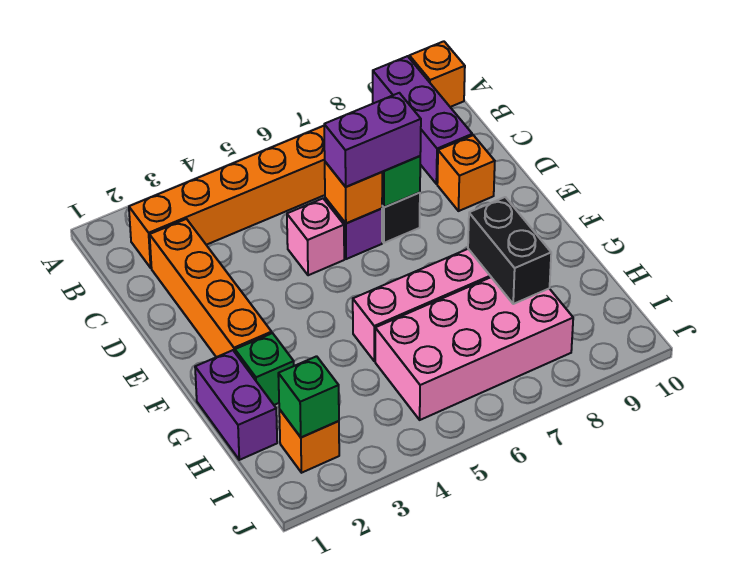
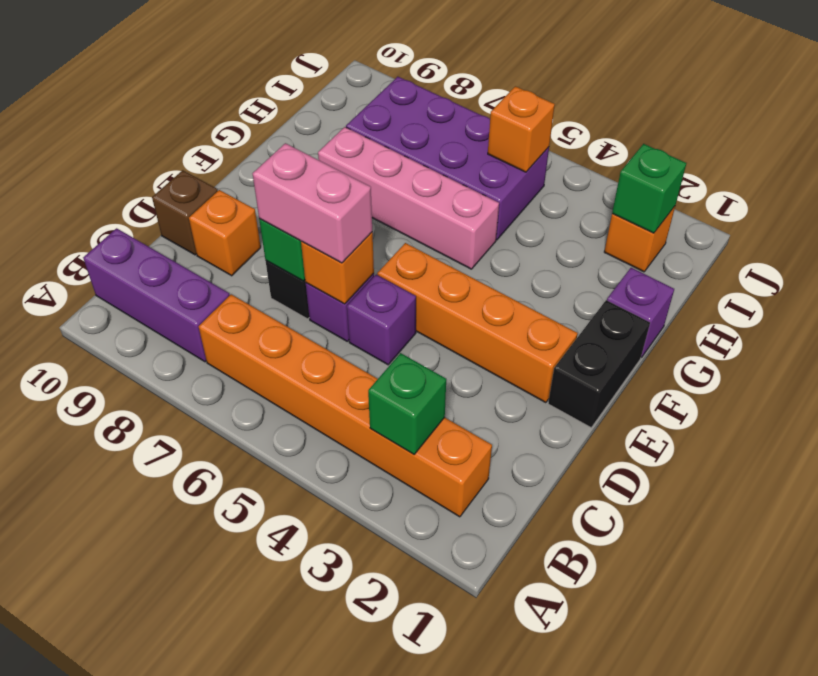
purple 1x3 brick [373,56,472,184] -> purple 1x3 brick turned to [83,228,230,362]
orange 1x1 brick [409,41,465,107] -> orange 1x1 brick moved to [488,86,555,172]
orange 1x4 brick [150,219,272,357] -> orange 1x4 brick turned to [377,243,578,403]
pink 1x1 brick [287,199,344,275] -> purple 1x1 brick [347,275,416,365]
purple 1x2 brick [324,93,421,187] -> pink 1x2 brick [253,143,372,263]
none -> brown 1x1 brick [152,170,218,255]
purple 1x2 brick [195,350,277,460] -> purple 1x1 brick [607,268,674,358]
green 1x1 brick [235,333,294,405] -> green 1x1 brick moved to [368,353,446,454]
black 1x2 brick [468,197,551,304] -> black 1x2 brick moved to [548,300,650,428]
pink 2x4 brick [375,277,573,420] -> purple 2x4 brick [346,77,549,240]

